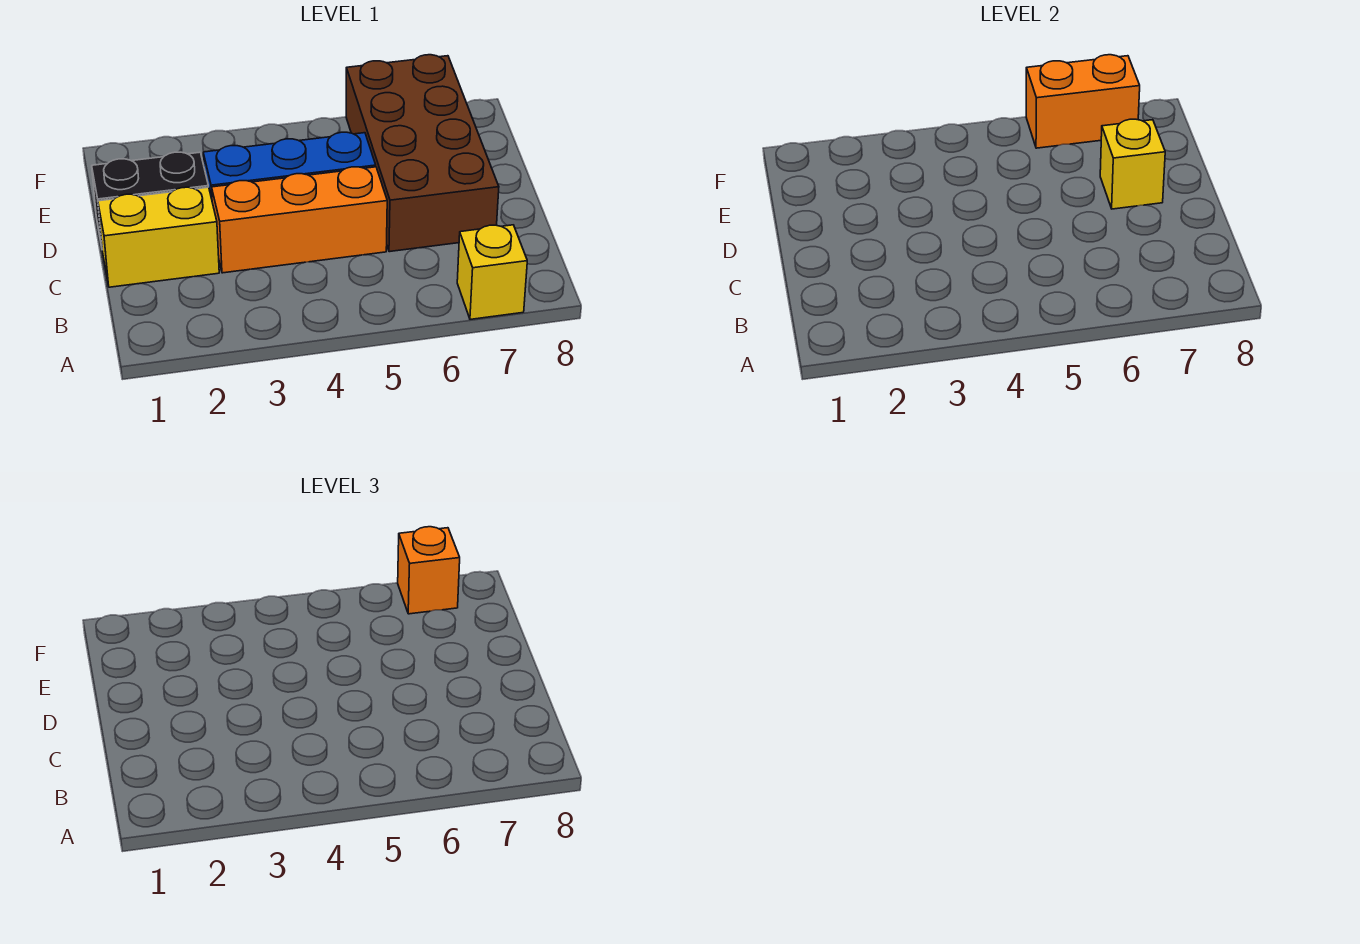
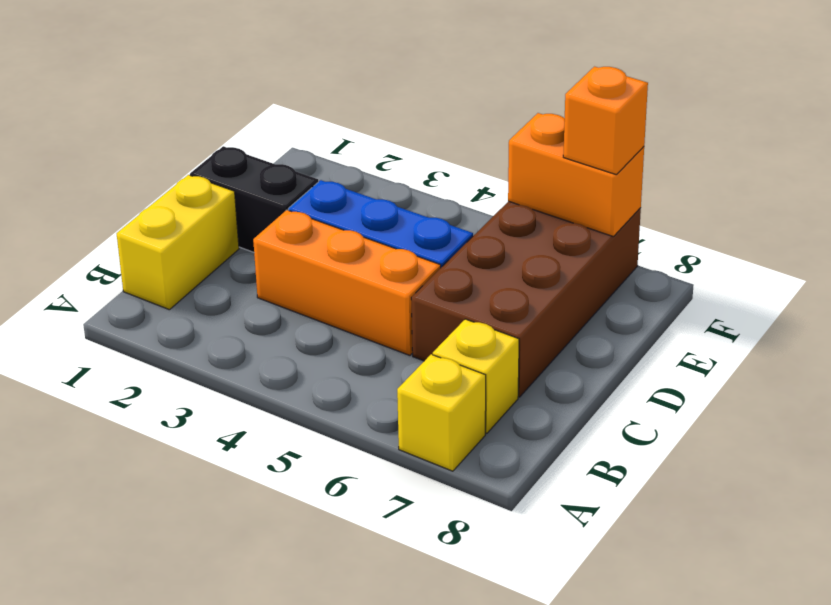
yellow 1x2 brick [98,187,219,287] -> yellow 1x2 brick turned to [117,175,239,310]
yellow 1x1 brick [1100,119,1165,209] -> yellow 1x1 brick moved to [433,319,519,433]

